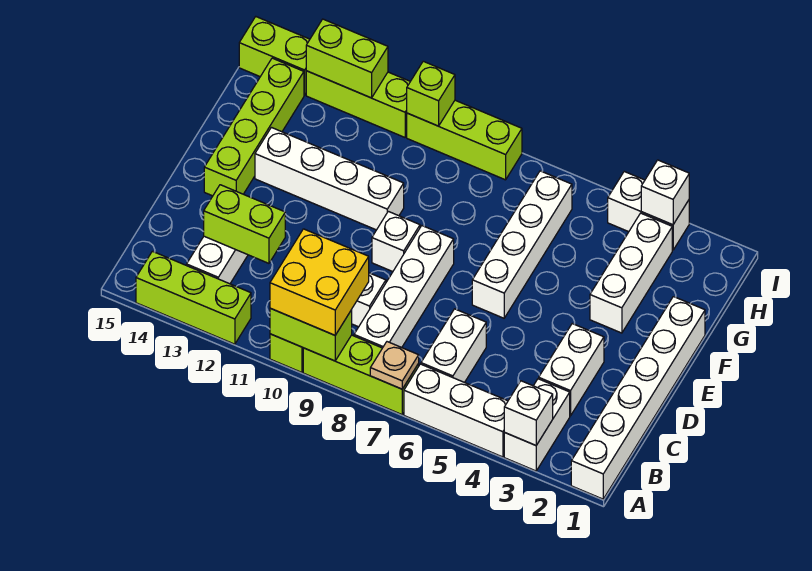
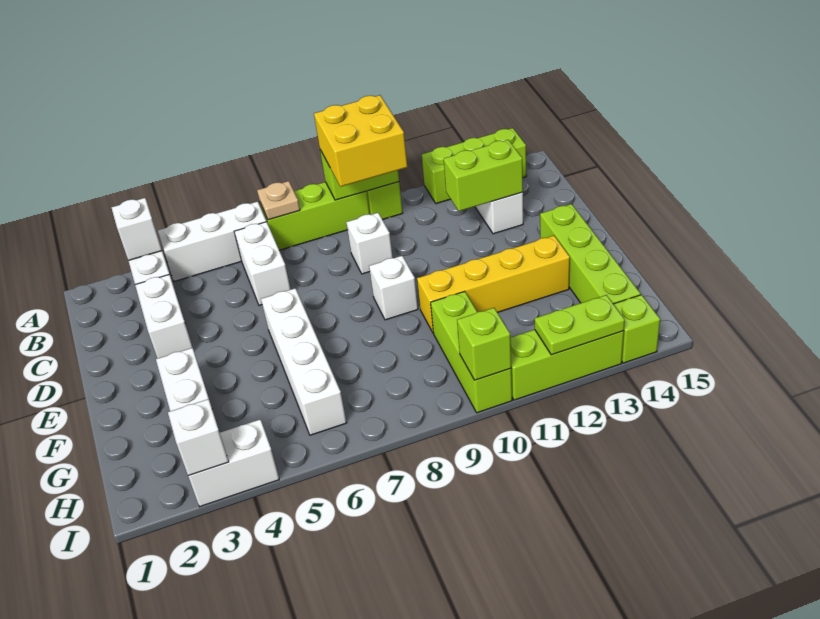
white 1x6 brick [571,297,705,499] -> none
white 1x4 brick [354,226,454,348] -> none
white 1x4 brick [255,127,404,230] -> yellow 1x4 brick [417,236,570,332]
lime 1x3 brick [407,100,522,180] -> lime 1x3 brick turned to [431,291,512,413]
lime 1x2 brick [306,19,388,98] -> lime 1x2 plate [535,295,625,355]
lime 1x2 brick [239,17,310,95] -> lime 1x1 brick [614,295,660,363]

